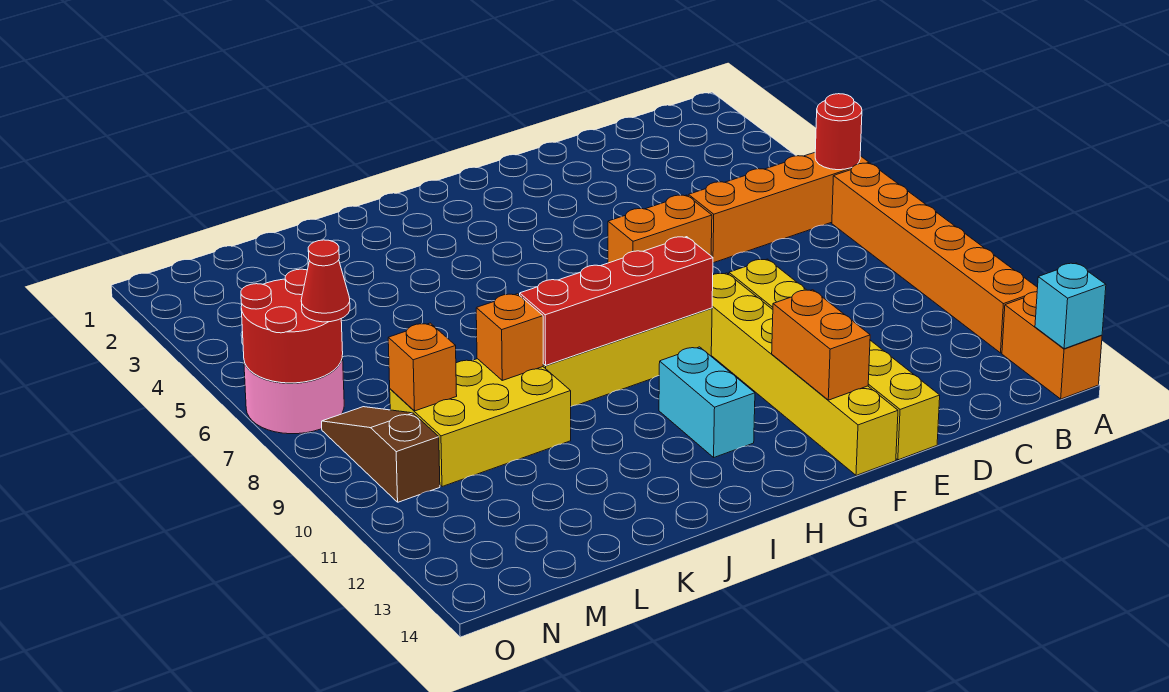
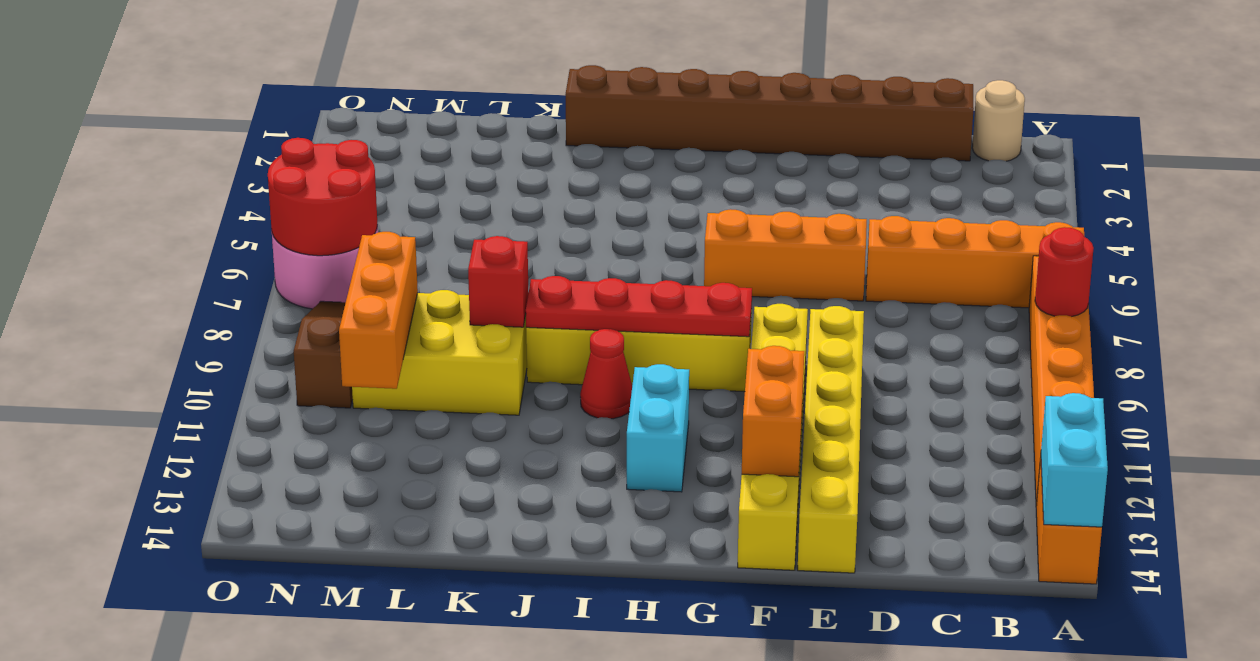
red 1x1 round brick [815,94,862,170] -> red 1x1 round brick moved to [1035,227,1093,317]
cyan 1x1 brick [1035,263,1106,349] -> cyan 1x2 brick [1041,393,1108,527]
none -> tan 1x1 round brick [972,80,1025,161]
none -> brown 1x8 brick [565,65,974,161]
orange 1x2 brick [608,195,712,263] -> orange 1x3 brick [704,209,867,301]
red 1x4 brick [520,237,713,365] -> red 1x4 plate [526,276,752,337]
orange 1x1 brick [476,294,543,380] -> red 1x1 brick [468,236,529,327]
orange 1x1 brick [388,323,457,411] -> orange 1x3 brick [339,232,418,389]
red 1x1 cone [301,240,350,322] -> red 1x1 cone moved to [580,329,632,419]

